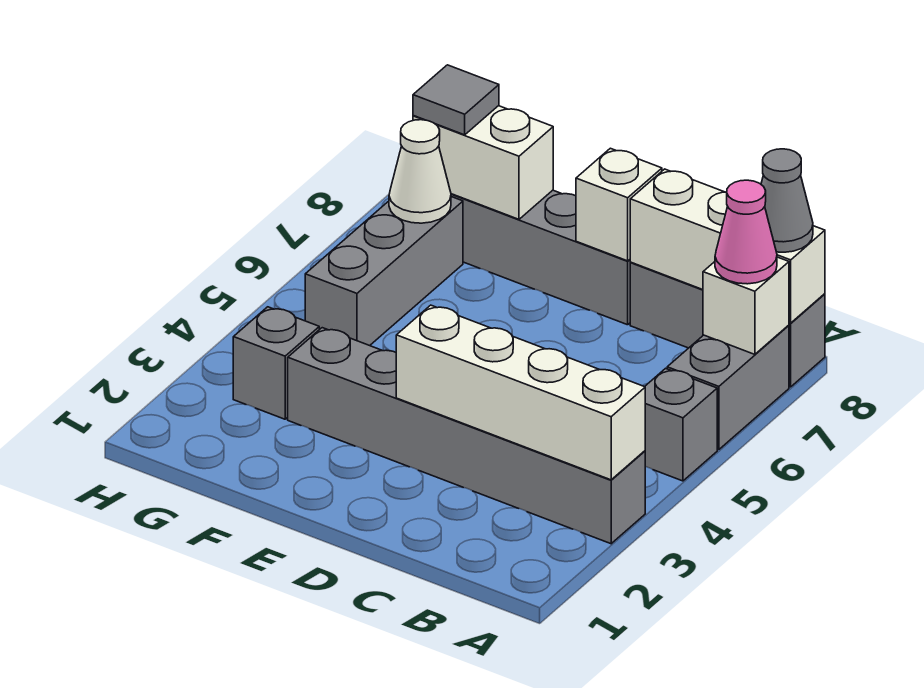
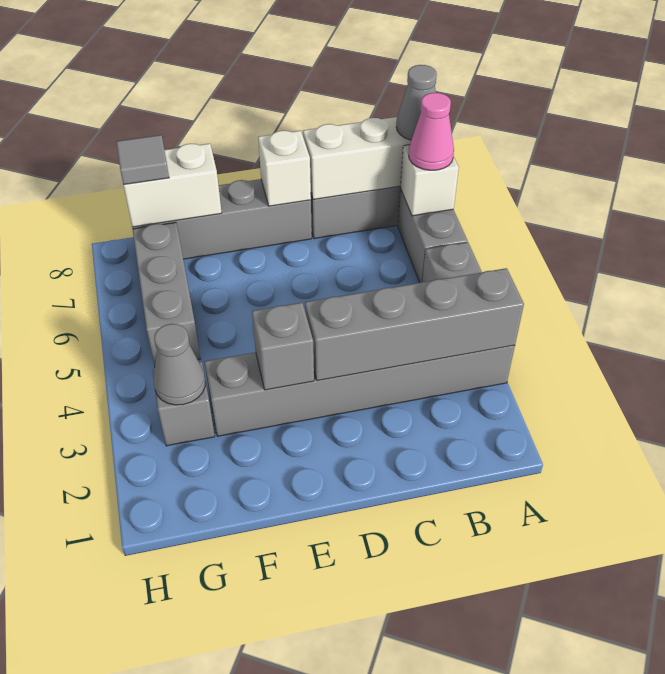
white 1x4 brick [396,305,645,480] -> grey 1x4 brick [305,268,524,381]
none -> grey 1x1 brick [252,303,314,390]
none -> grey 1x1 cone [153,324,205,405]
white 1x1 cone [389,120,451,223] -> none

